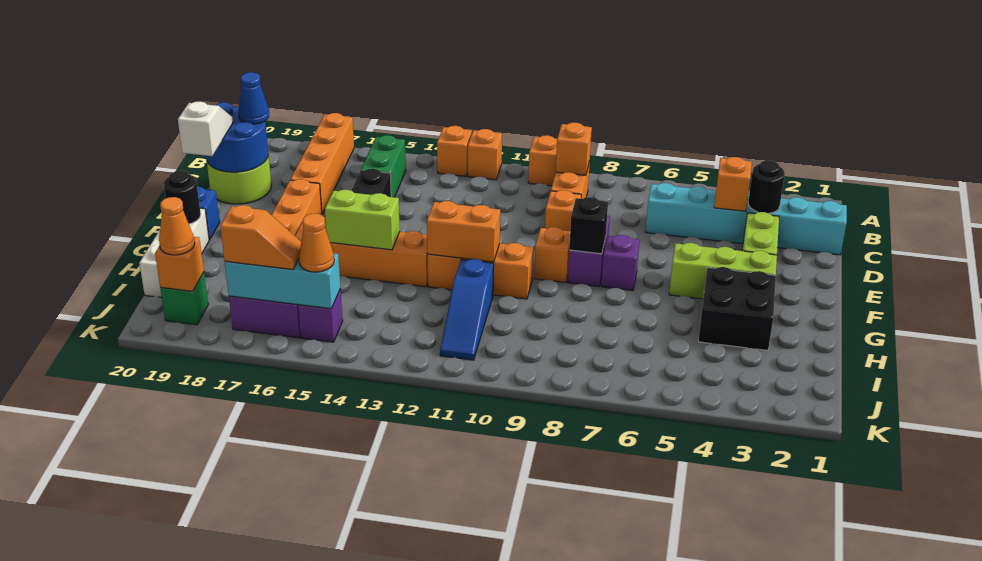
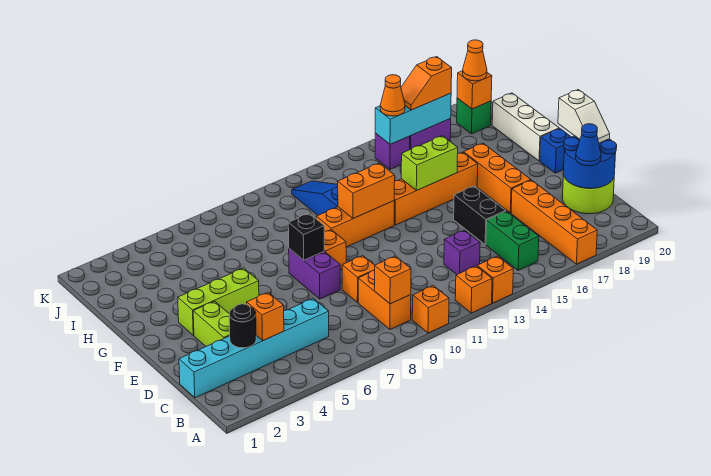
purple 1x1 brick [601,235,640,291] -> purple 1x1 brick moved to [444,230,480,275]
black 2x2 brick [698,267,776,350] -> none
black 1x1 round brick [164,171,201,224] -> none

